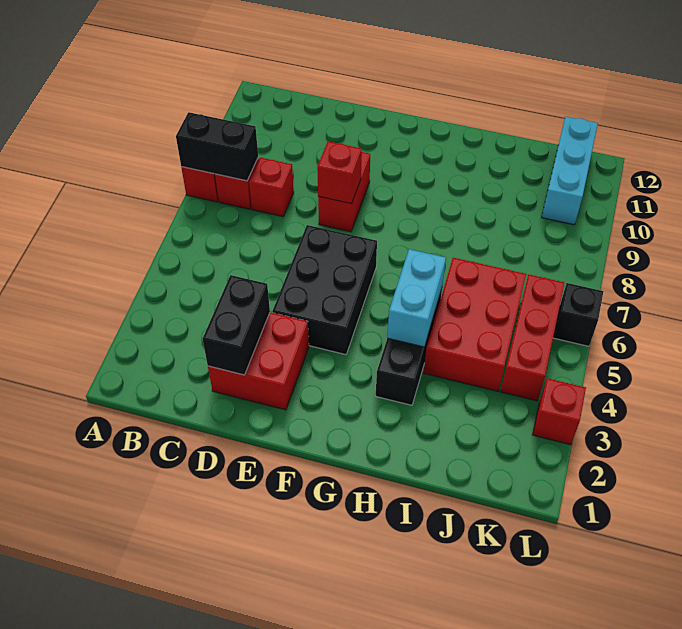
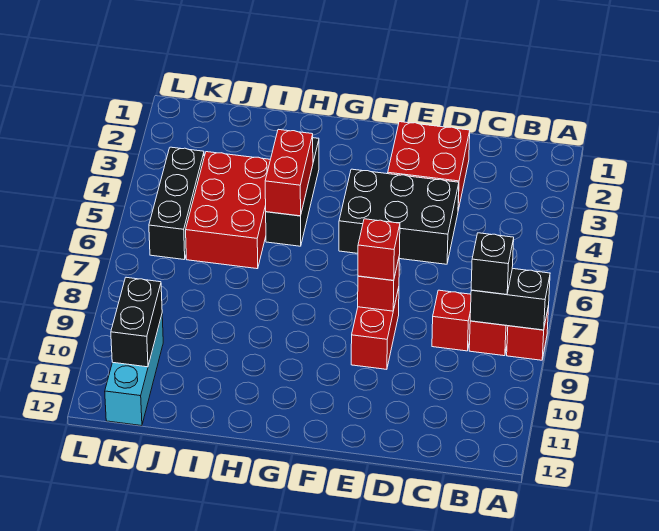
black 1x2 brick [203,275,270,375] -> black 1x2 brick moved to [111,277,162,367]
black 2x3 brick [272,225,377,355] -> black 2x3 brick turned to [339,169,459,264]
cyan 1x2 brick [387,249,446,347] -> red 1x2 brick [265,129,313,216]
red 1x3 brick [501,274,564,401] -> black 1x3 brick [149,147,204,260]
red 1x1 brick [533,378,586,445] -> red 1x1 brick moved to [358,219,400,280]
black 1x1 brick [553,283,603,346] -> black 1x1 brick moved to [471,233,514,295]

